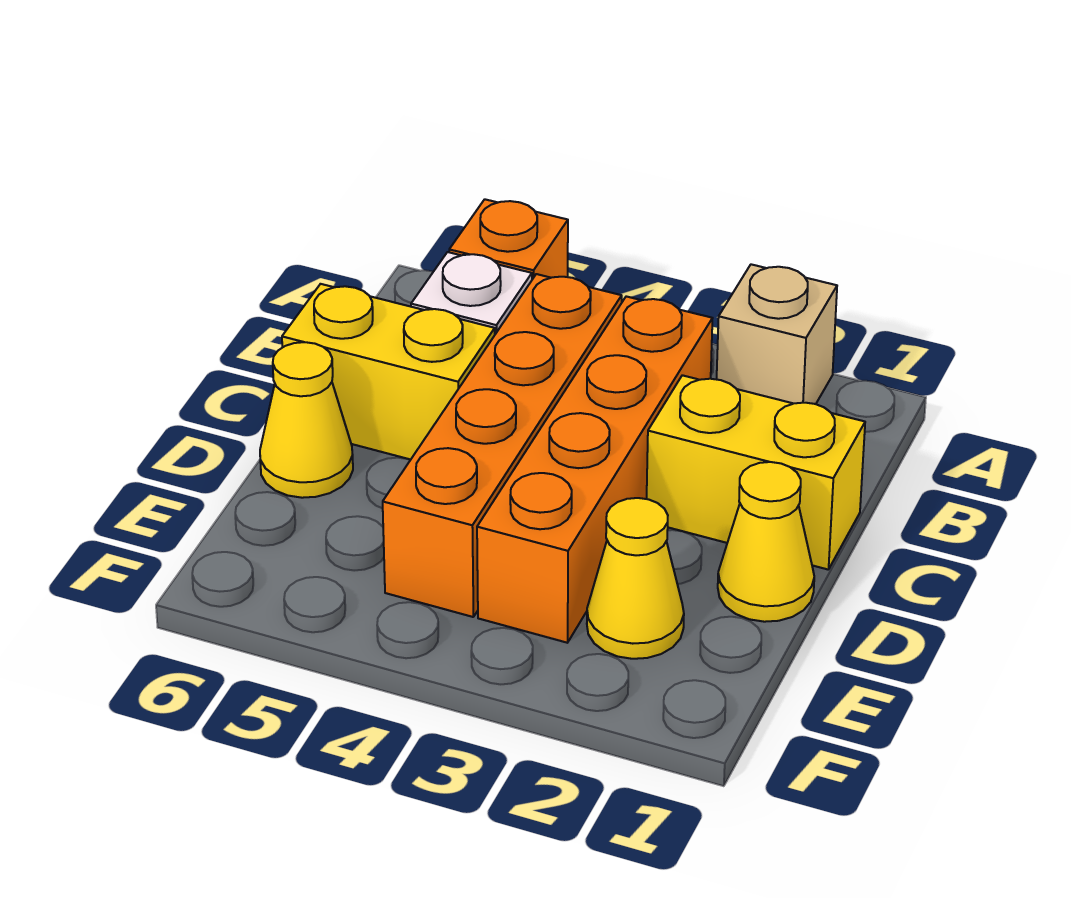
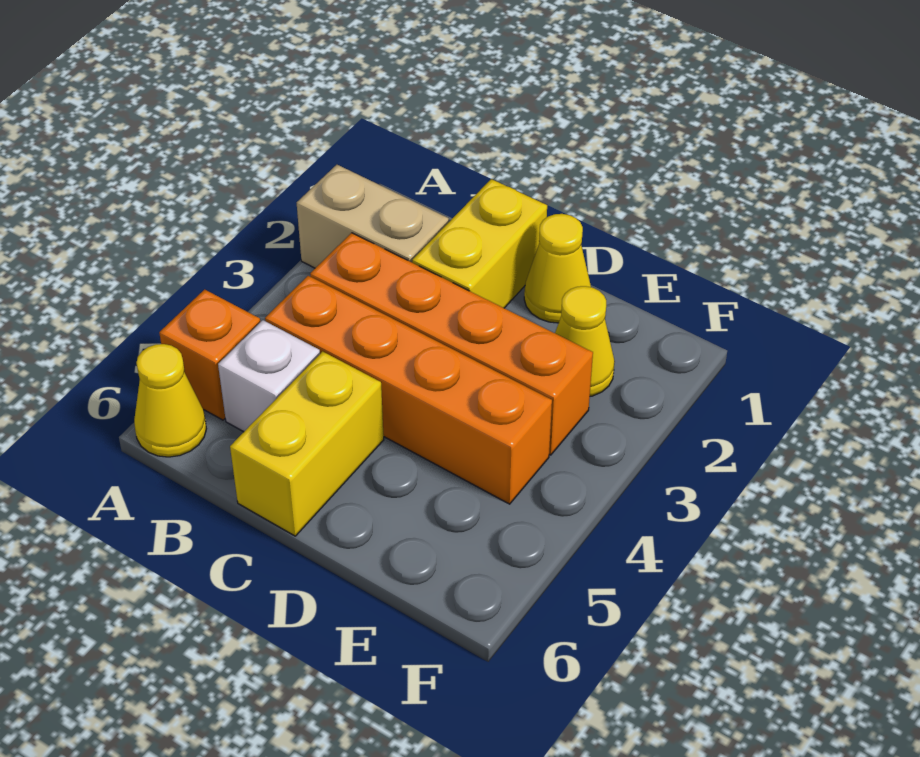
tan 1x1 brick [717,264,837,404] -> tan 1x2 brick [297,165,449,268]
yellow 1x1 cone [260,342,353,498] -> yellow 1x1 cone moved to [134,344,206,457]

